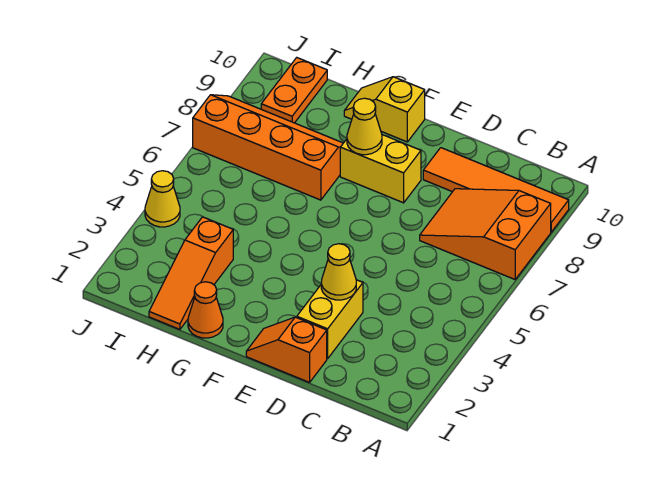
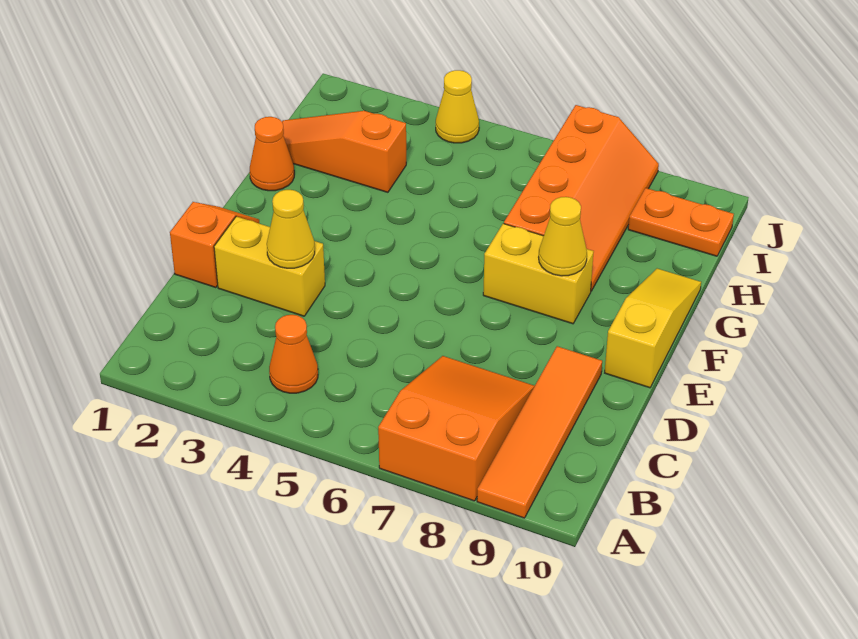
none -> orange 1x1 cone [269,315,318,393]
yellow 1x2 brick [340,135,421,203] -> yellow 1x2 brick turned to [483,223,594,324]
yellow 1x2 slope [344,77,425,142] -> yellow 1x3 slope [605,269,701,388]

